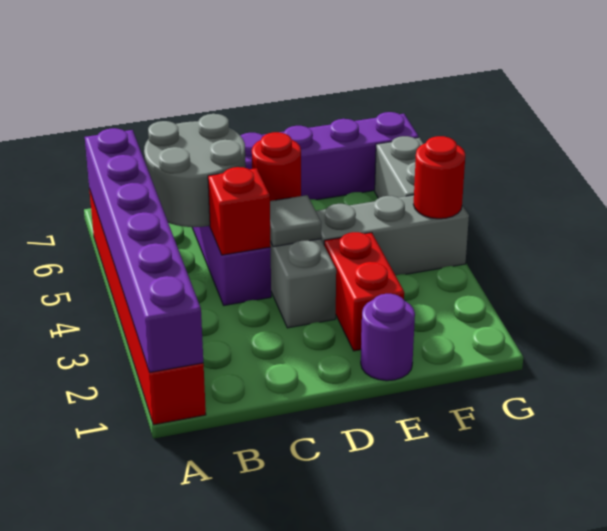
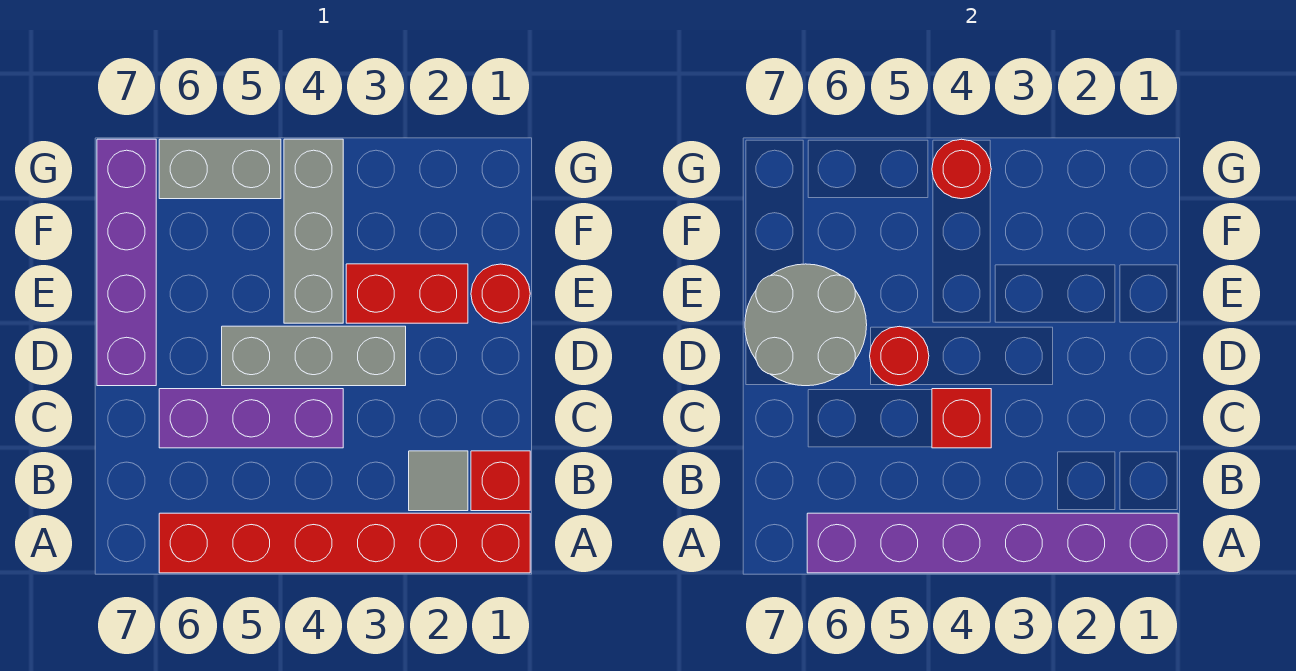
none -> red 1x1 brick [471,451,530,511]
grey 2x2 round brick [144,114,246,227] -> grey 2x2 round brick moved to [745,264,867,386]
grey 1x1 tile [270,195,321,247] -> grey 1x1 tile moved to [409,451,468,511]
purple 1x1 round brick [361,294,415,381] -> red 1x1 round brick [471,264,530,323]

